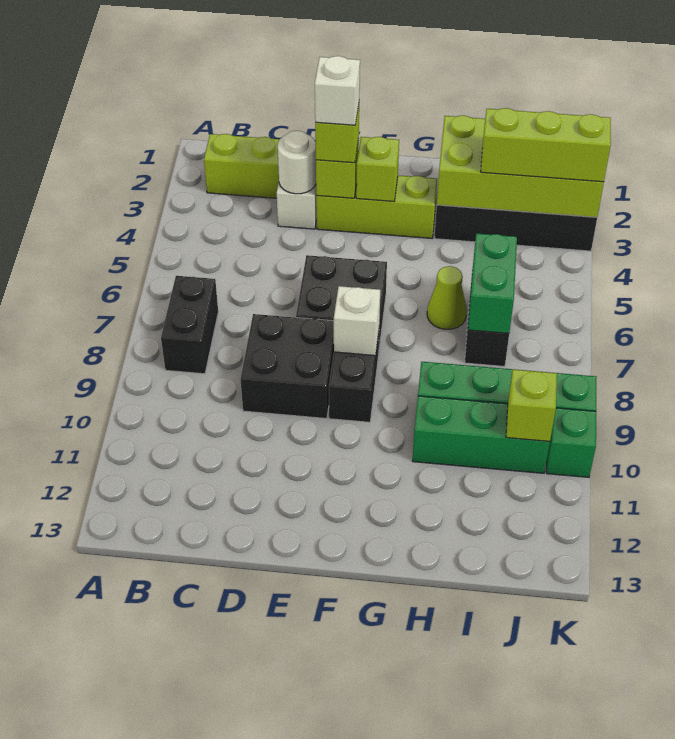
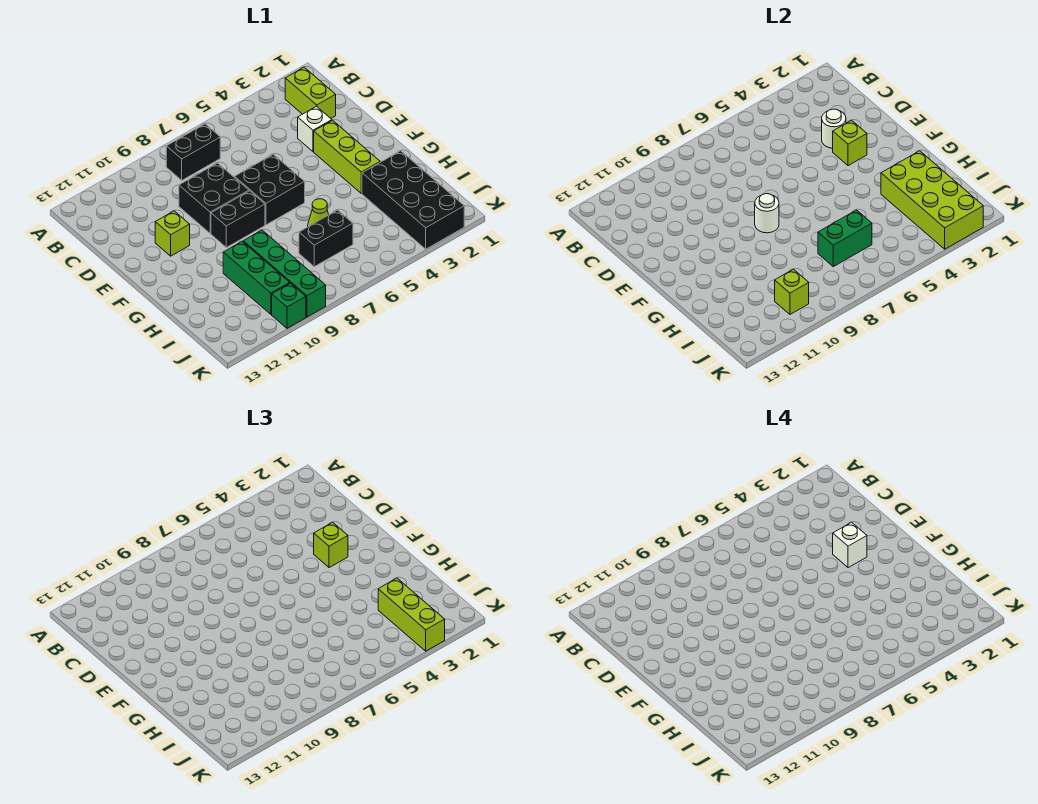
lime 1x1 brick [356,137,399,201] -> lime 1x1 brick moved to [155,211,190,256]
white 1x1 brick [334,286,380,356] -> white 1x1 round brick [755,194,779,233]

